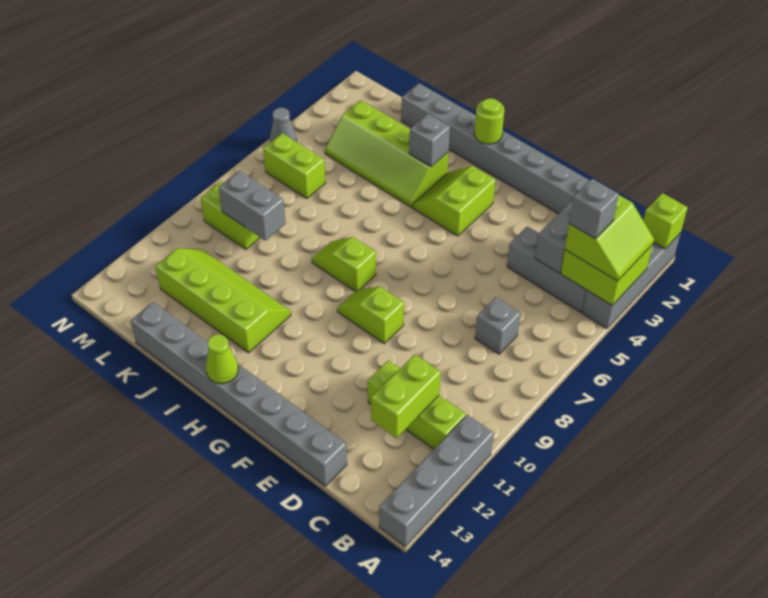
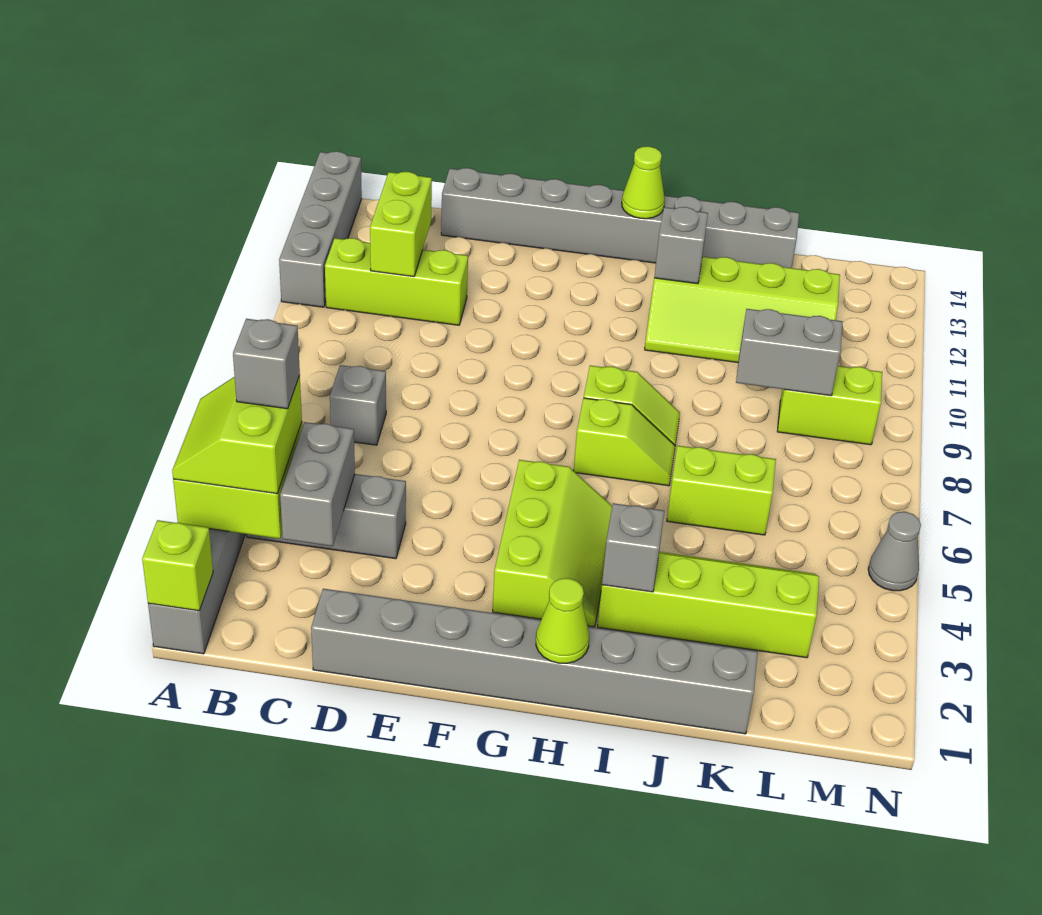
lime 1x2 slope [337,287,404,344] -> lime 1x2 slope moved to [574,398,675,486]
lime 2x2 slope [413,166,495,236] -> lime 2x3 slope [493,460,612,627]
lime 1x1 round brick [474,98,504,144] -> lime 1x1 cone [536,578,589,663]
none -> grey 1x1 brick [654,207,708,284]
lime 1x2 brick [263,133,325,198] -> lime 1x2 brick moved to [667,446,776,535]

